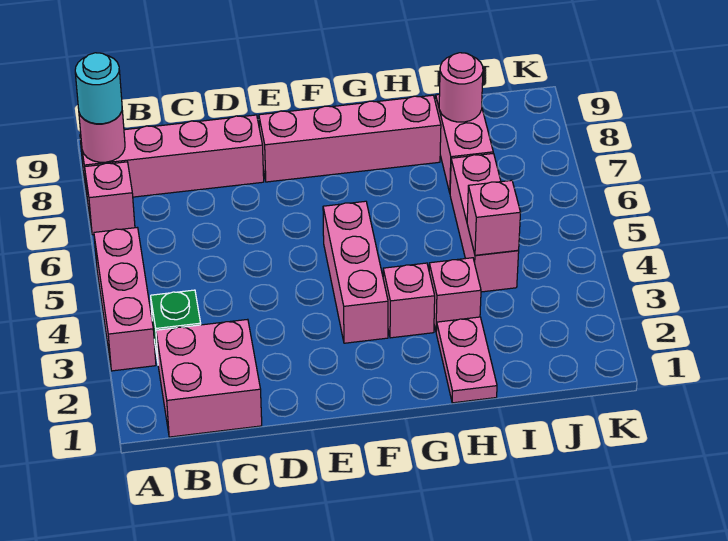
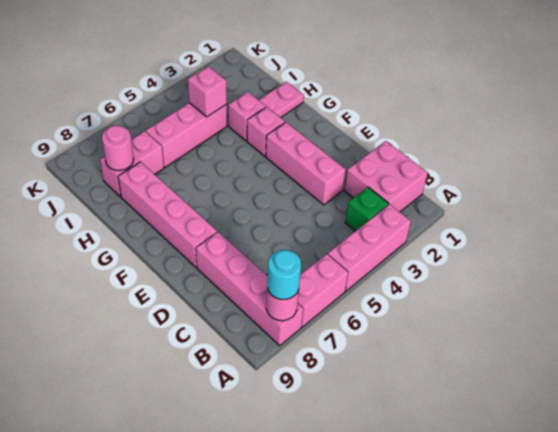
pink 1x1 brick [85,162,135,235] -> pink 1x2 brick [298,254,348,327]
pink 1x3 brick [323,201,388,343] -> pink 1x3 brick turned to [266,122,346,205]

